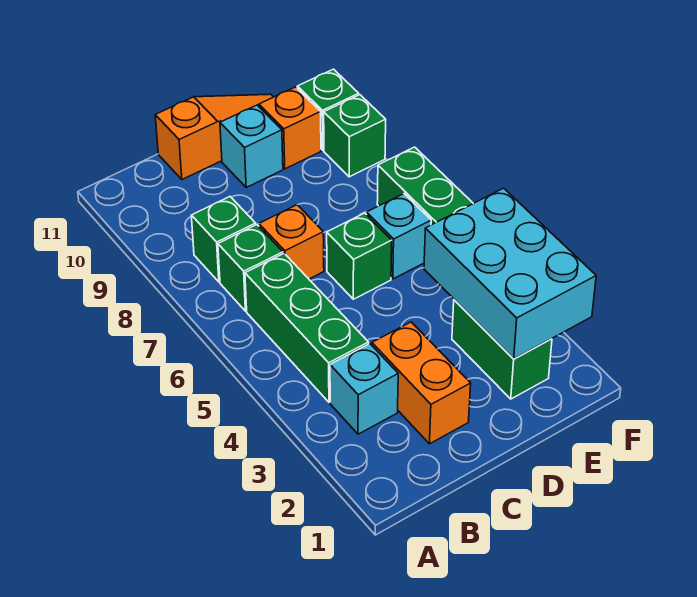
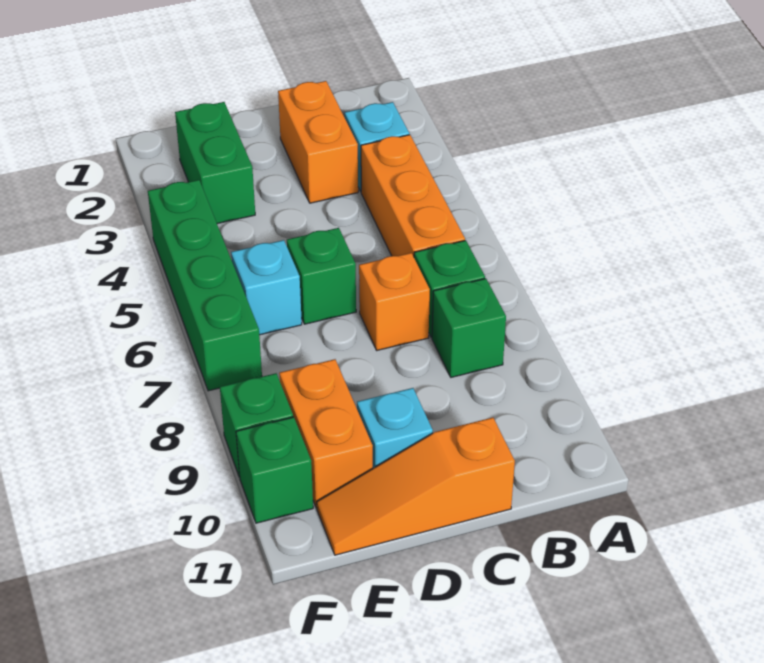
green 1x3 brick [245,254,369,402] -> orange 1x3 brick [361,135,465,257]
cyan 2x3 brick [424,188,596,359] -> none
orange 1x1 brick [259,87,321,169] -> orange 1x2 brick [279,359,373,508]

